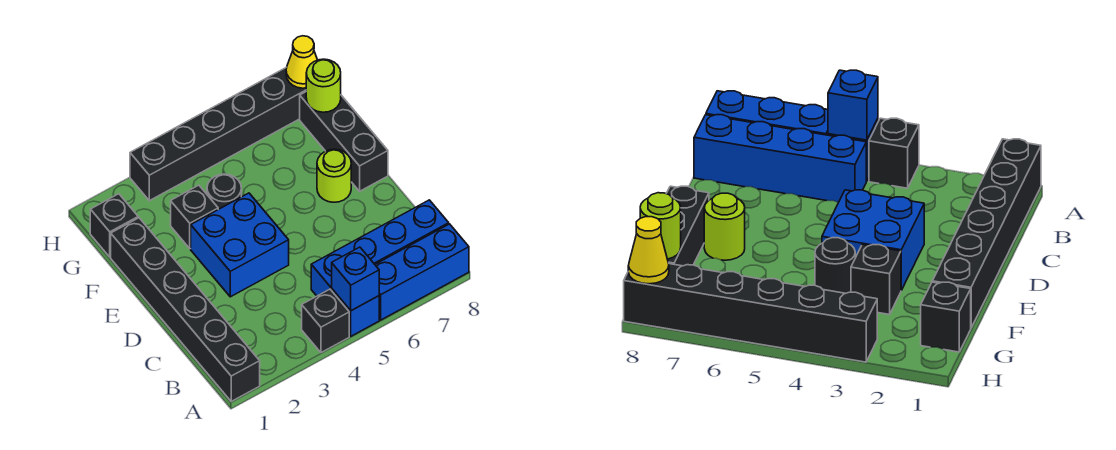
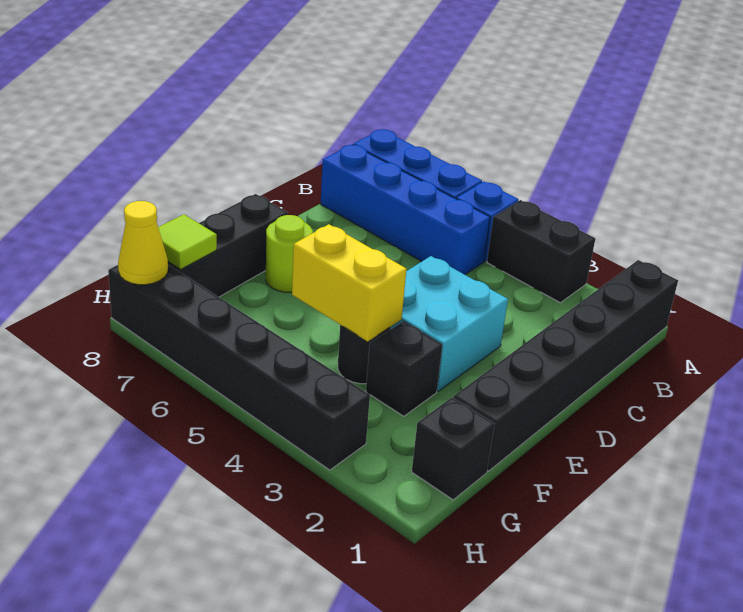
black 1x1 brick [302,289,349,353] -> black 1x2 brick [487,200,595,303]
blue 1x1 brick [332,247,379,311] -> none
blue 2x2 brick [191,193,289,297] -> cyan 2x2 brick [390,256,508,391]
none -> yellow 1x2 brick [292,224,406,341]
lime 1x1 round brick [306,59,341,112] -> lime 1x1 tile [158,214,217,269]

